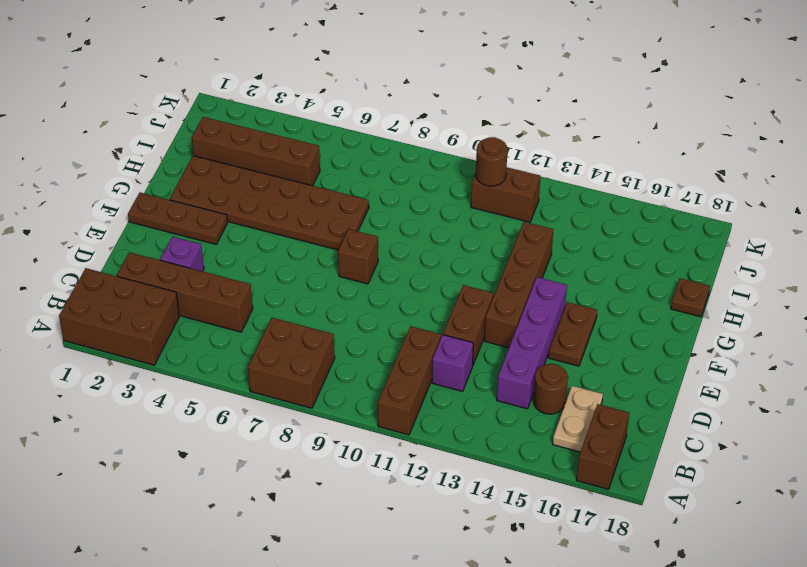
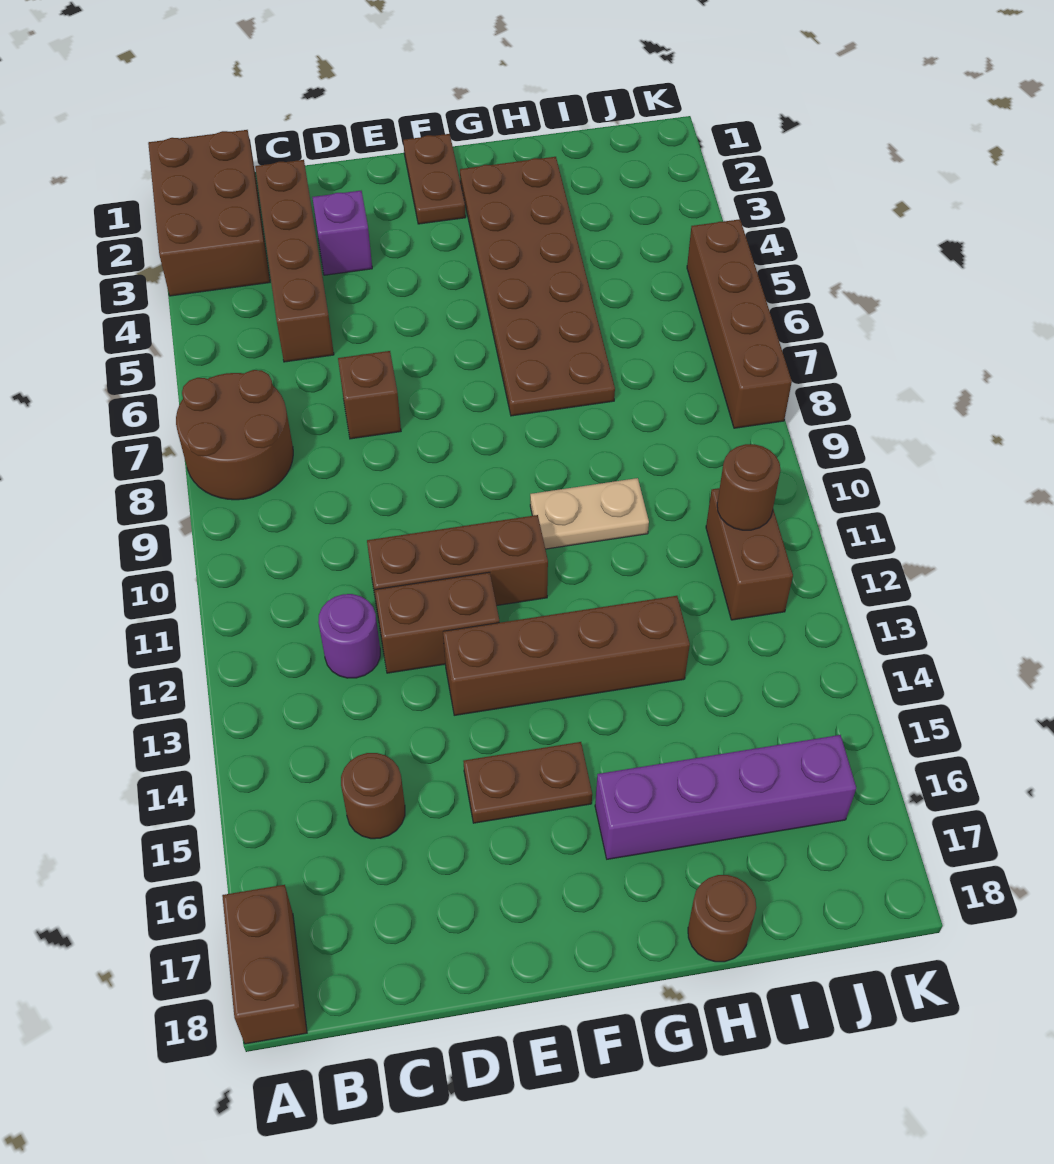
brown 2x2 brick [248,318,335,408] -> brown 2x2 round brick [176,370,293,500]
brown 1x3 brick [378,326,441,435] -> brown 1x3 brick moved to [367,515,548,614]
brown 1x2 brick [577,404,629,489] -> brown 1x2 brick turned to [222,885,307,1044]
tan 1x2 plate [553,386,603,452] -> tan 1x2 plate moved to [530,478,649,549]
purple 1x1 brick [432,335,473,391] -> purple 1x1 round brick [318,594,380,678]
purple 1x4 brick [497,277,567,409] -> purple 1x4 brick moved to [595,735,856,859]
brown 1x3 plate [128,192,228,244] -> brown 1x2 plate [403,134,466,224]
brown 1x1 brick [338,229,378,284] -> brown 1x1 brick moved to [338,351,401,439]
brown 1x1 plate [671,278,710,317] -> brown 1x1 round brick [688,875,756,962]
brown 1x4 brick [192,117,320,186] -> brown 1x4 brick moved to [687,219,792,428]

